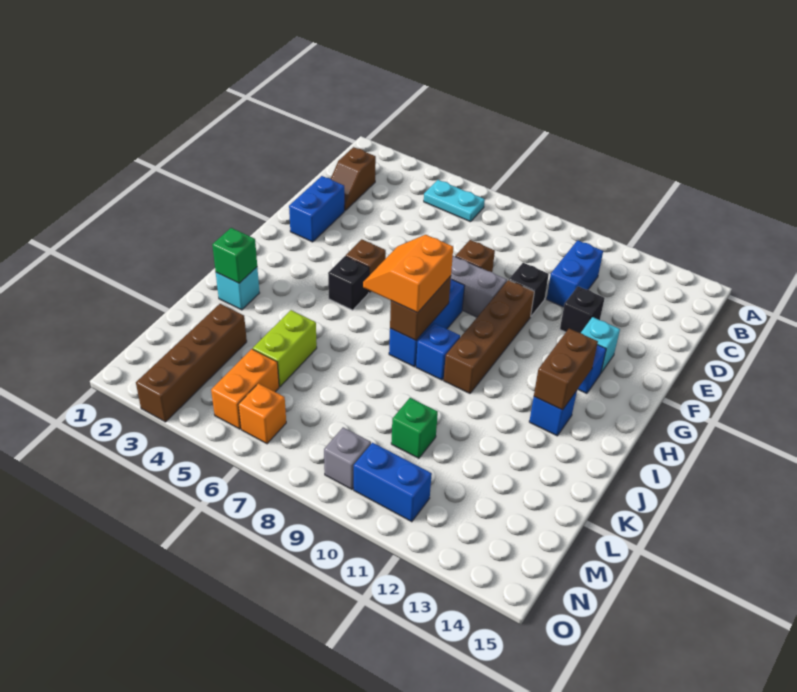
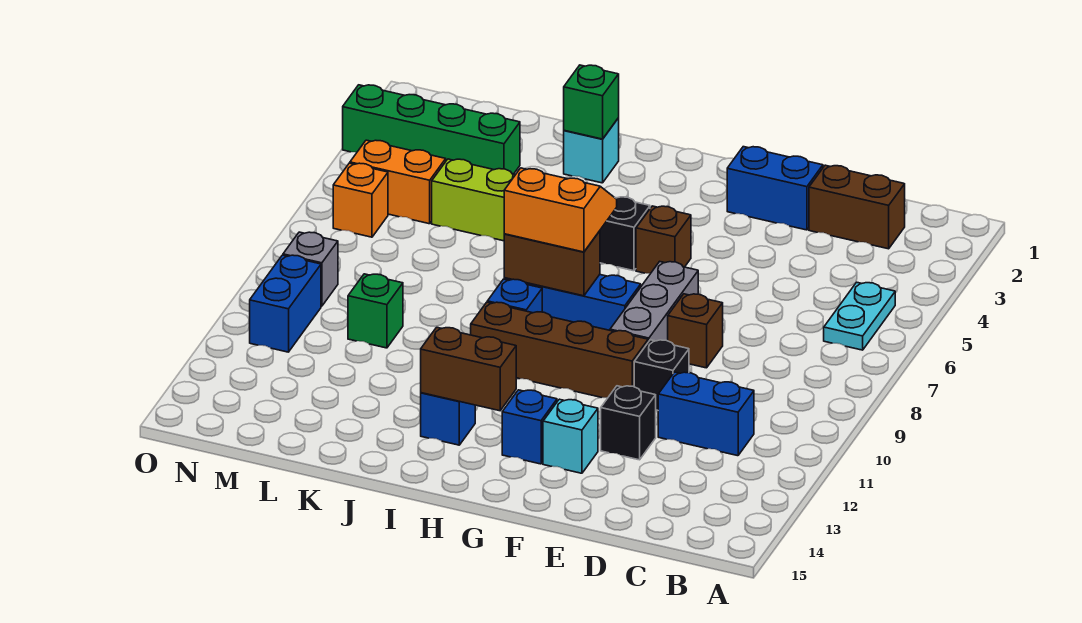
brown 1x2 slope [331,147,376,211] -> brown 1x2 brick [809,165,905,249]
brown 1x4 brick [136,304,247,422] -> green 1x4 brick [343,85,520,174]

